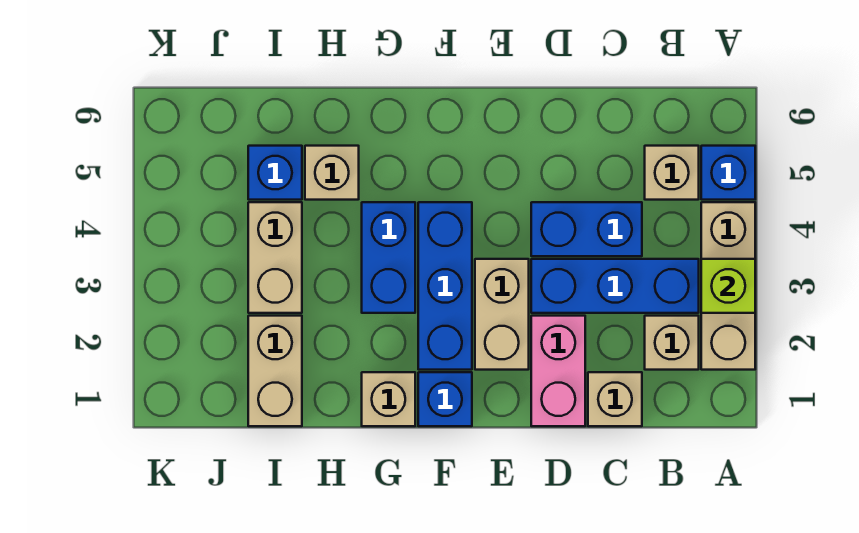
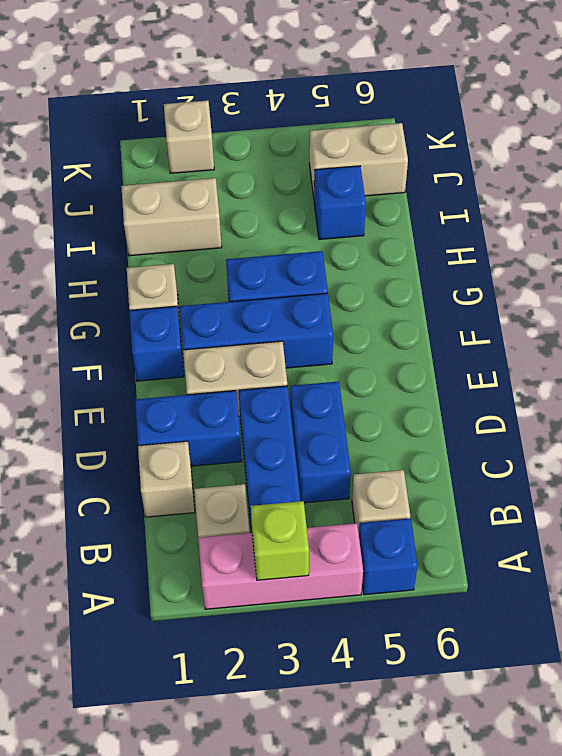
tan 1x3 brick [701,202,755,370] -> pink 1x3 brick [198,523,363,609]
pink 1x2 brick [531,316,585,426] -> blue 1x2 brick [135,391,242,466]
tan 1x1 brick [305,146,359,200] -> tan 1x1 brick moved to [164,100,214,173]
tan 1x2 brick [248,202,302,313] -> tan 1x2 brick moved to [309,123,408,197]

